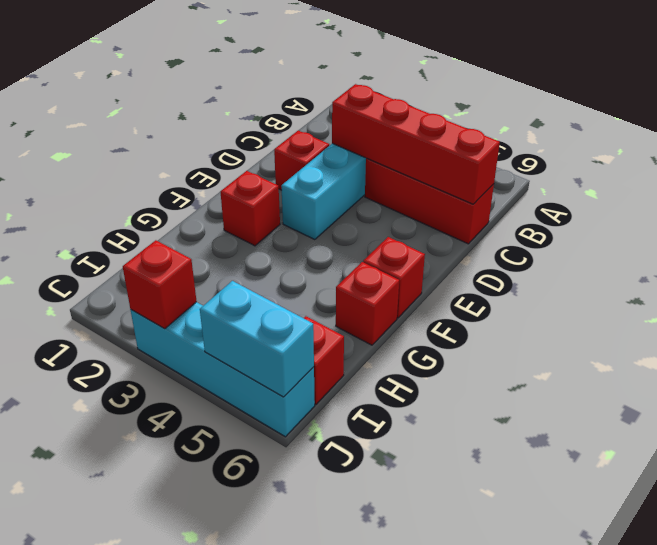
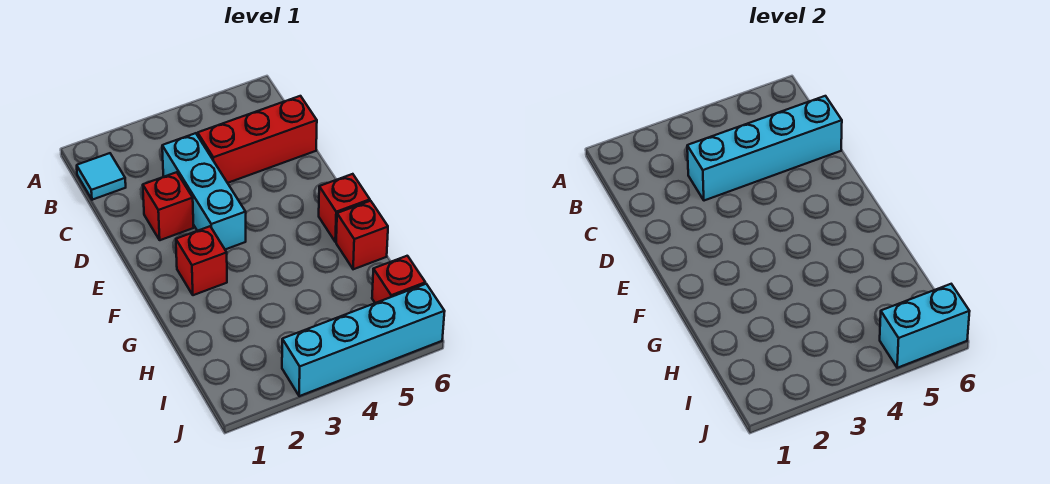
none -> cyan 1x1 tile [77,153,126,200]
red 1x4 brick [332,84,500,204] -> cyan 1x4 brick [687,96,842,201]
red 1x1 brick [123,240,197,329] -> none

